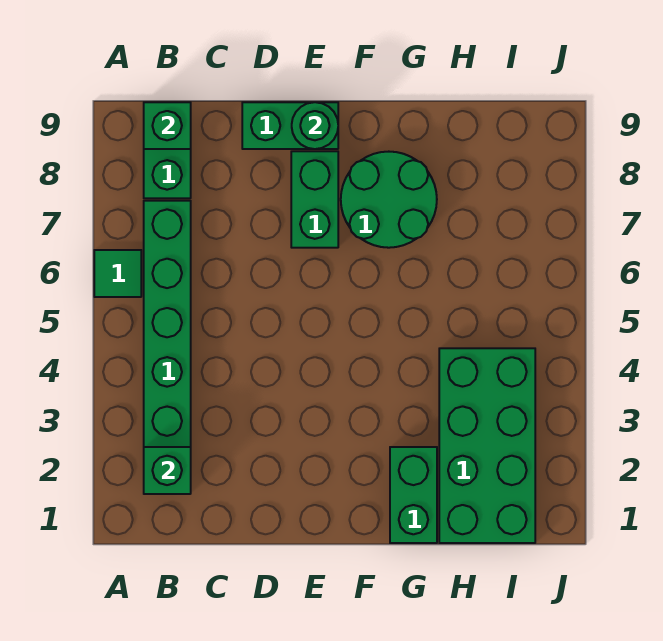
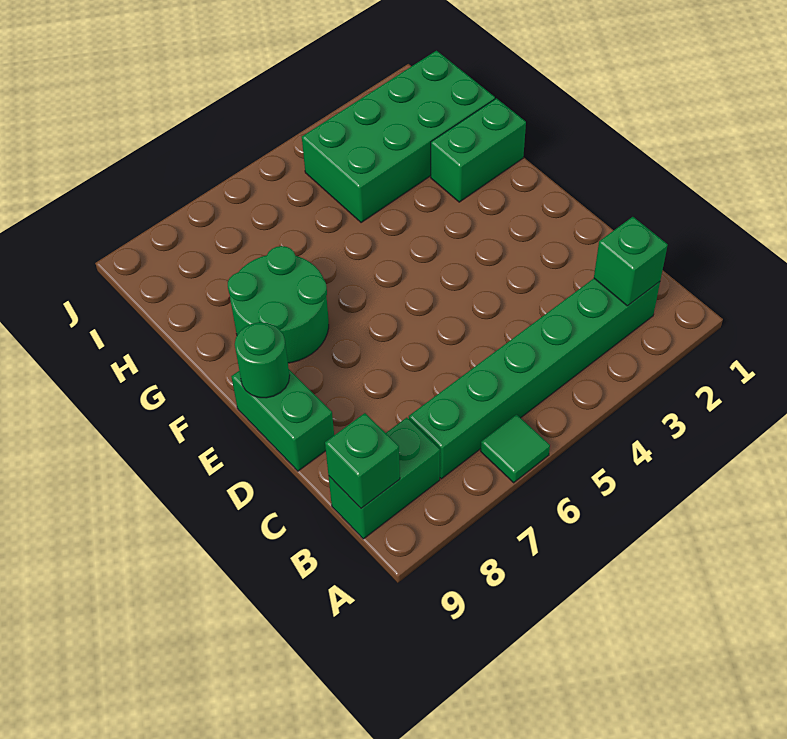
green 1x2 brick [291,151,338,248] -> none

